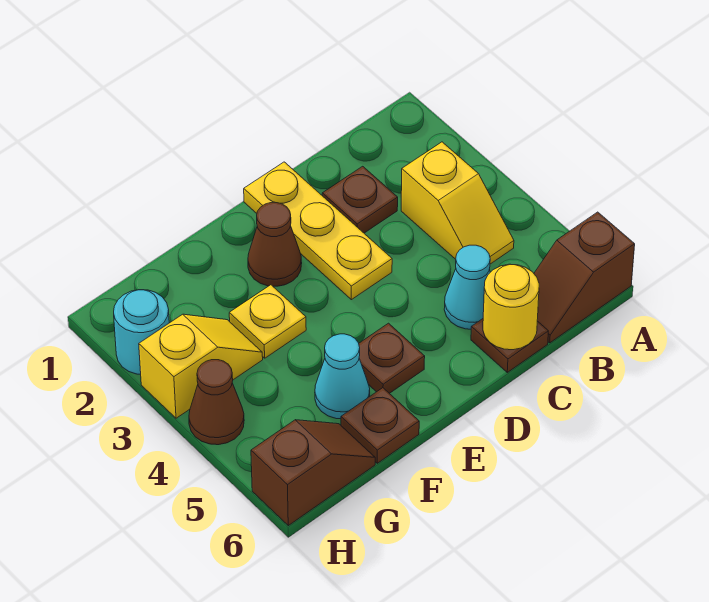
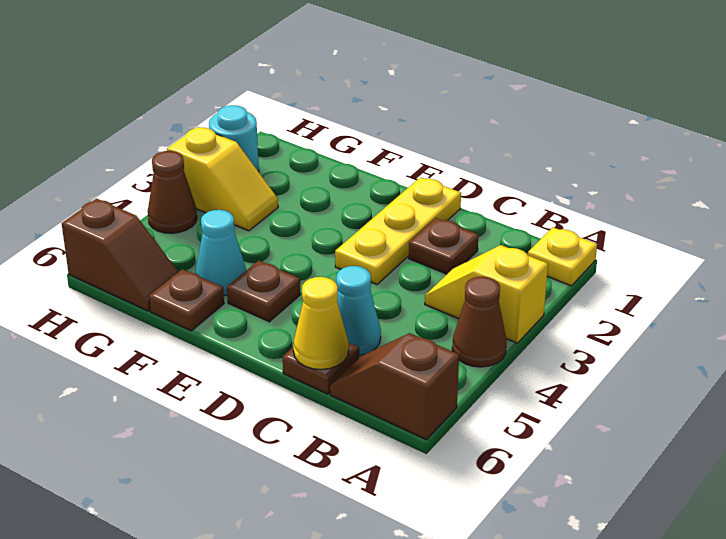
yellow 1x2 slope [401,142,514,264] -> yellow 1x2 slope turned to [425,245,548,343]
yellow 1x1 round brick [483,264,539,350] -> yellow 1x1 cone [293,277,349,370]
brown 1x1 cone [248,203,302,286] -> brown 1x1 cone moved to [452,276,507,367]
yellow 1x1 plate [229,285,306,358] -> yellow 1x1 plate moved to [528,227,597,286]

